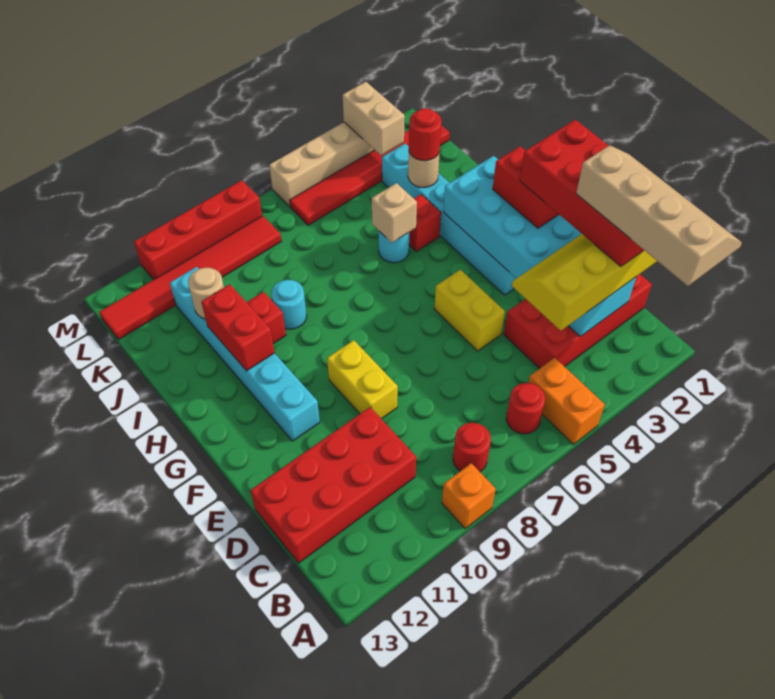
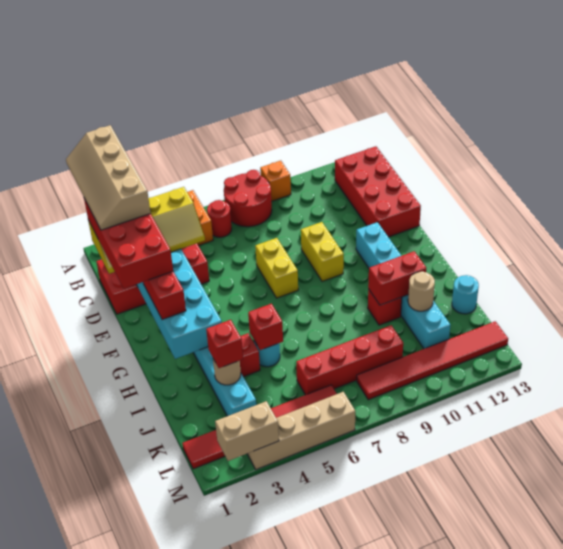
red 1x1 round brick [453,423,491,472] -> red 2x2 round brick [224,170,272,227]
red 2x4 brick [250,407,416,563] -> red 2x4 brick turned to [335,146,421,237]
yellow 1x2 brick [434,270,505,351] -> yellow 1x2 brick moved to [255,238,298,298]
red 1x2 brick [201,284,274,371] -> red 1x2 brick turned to [368,251,426,305]
tan 1x1 brick [372,183,417,243] -> red 1x1 brick [248,304,283,350]
cyan 1x1 round brick [271,280,307,329] -> cyan 1x1 round brick moved to [452,275,479,314]
red 1x1 round brick [409,108,441,161] -> red 1x1 brick [206,320,243,368]
tan 1x2 brick [343,82,405,155] -> tan 1x2 brick turned to [215,401,279,461]
red 1x4 brick [134,180,262,280] -> red 1x4 brick moved to [296,325,403,395]

